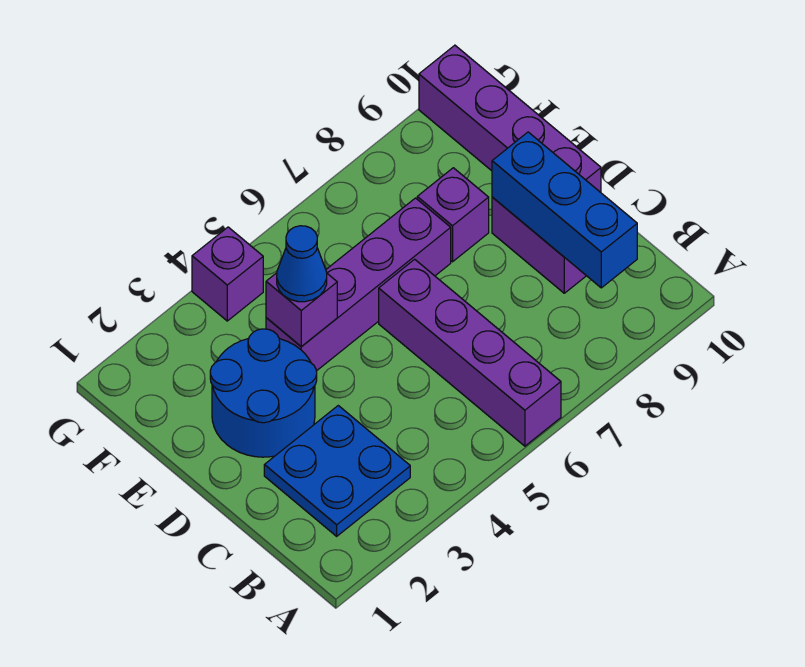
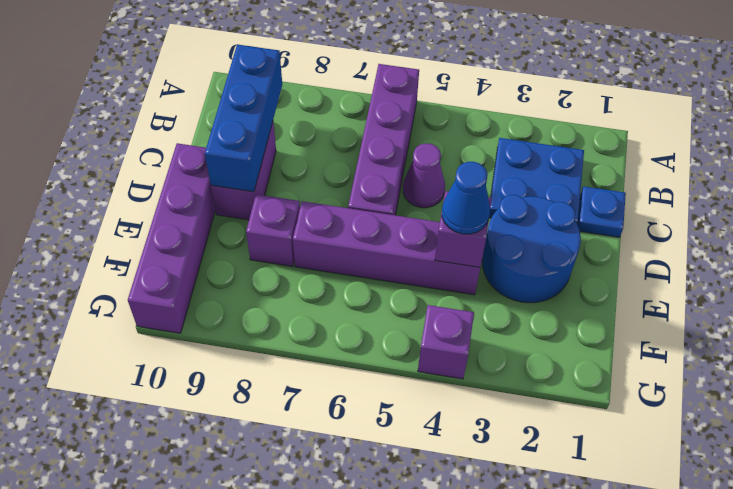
none -> blue 1x1 plate [578,186,626,237]
none -> purple 1x1 cone [403,144,445,208]

